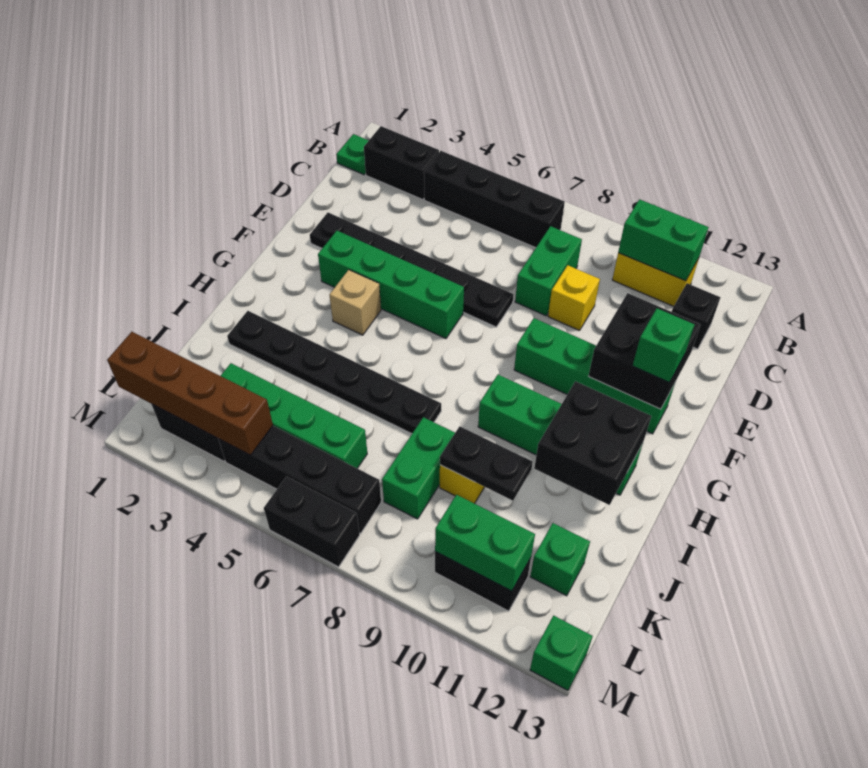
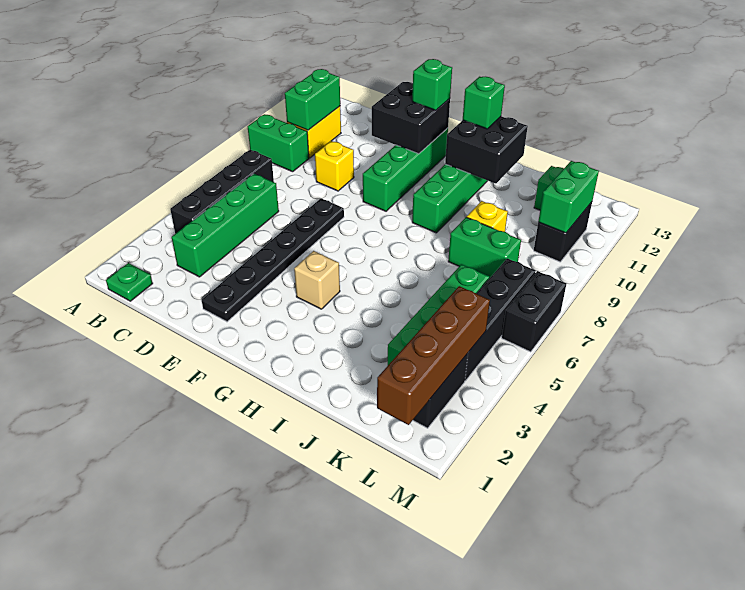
black 1x2 brick [364,126,439,200] -> none
green 1x2 brick [515,226,582,316] -> green 1x2 brick moved to [248,114,309,172]
black 1x1 brick [672,283,720,349] -> none
green 1x4 brick [318,231,464,339] -> green 1x4 brick moved to [172,174,279,277]
black 1x6 plate [227,311,441,434] -> none
black 1x2 plate [440,426,533,501] -> none
green 1x1 brick [530,616,593,690] -> green 1x1 brick moved to [463,77,505,129]

